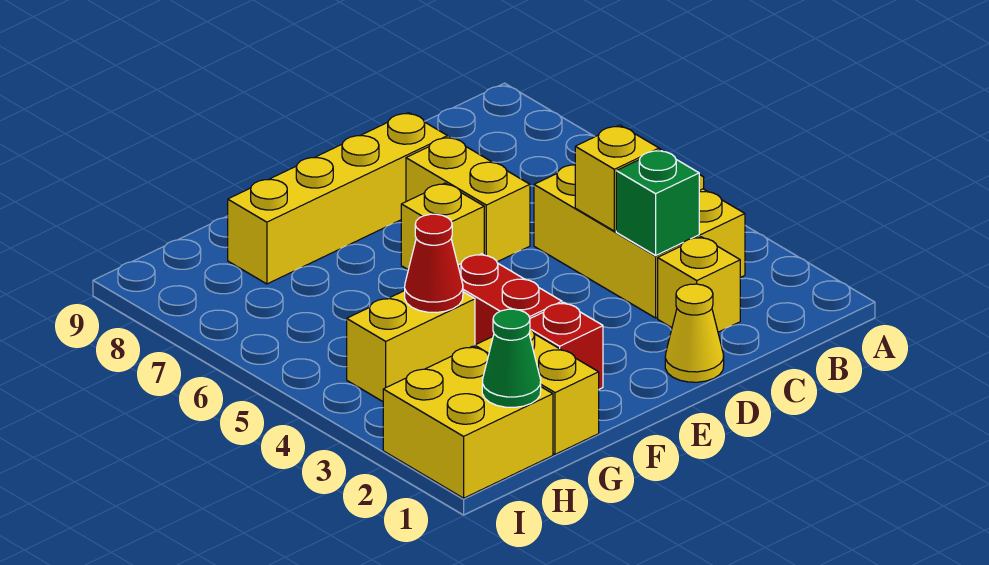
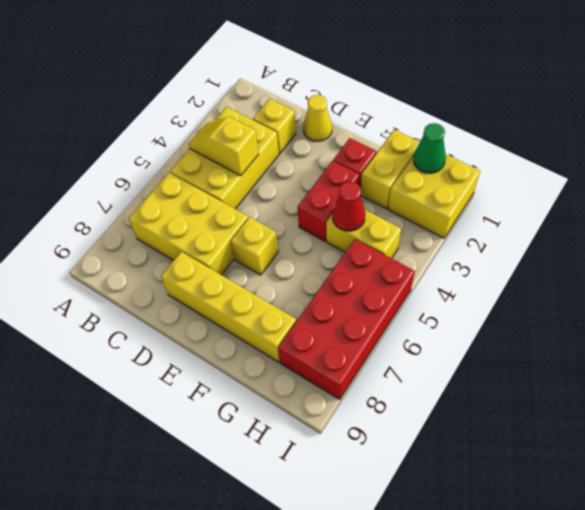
green 1x1 brick [616,150,699,255] -> none
yellow 1x2 brick [406,137,530,262] -> yellow 2x3 brick [129,173,248,275]
none -> red 2x4 brick [278,239,415,399]

